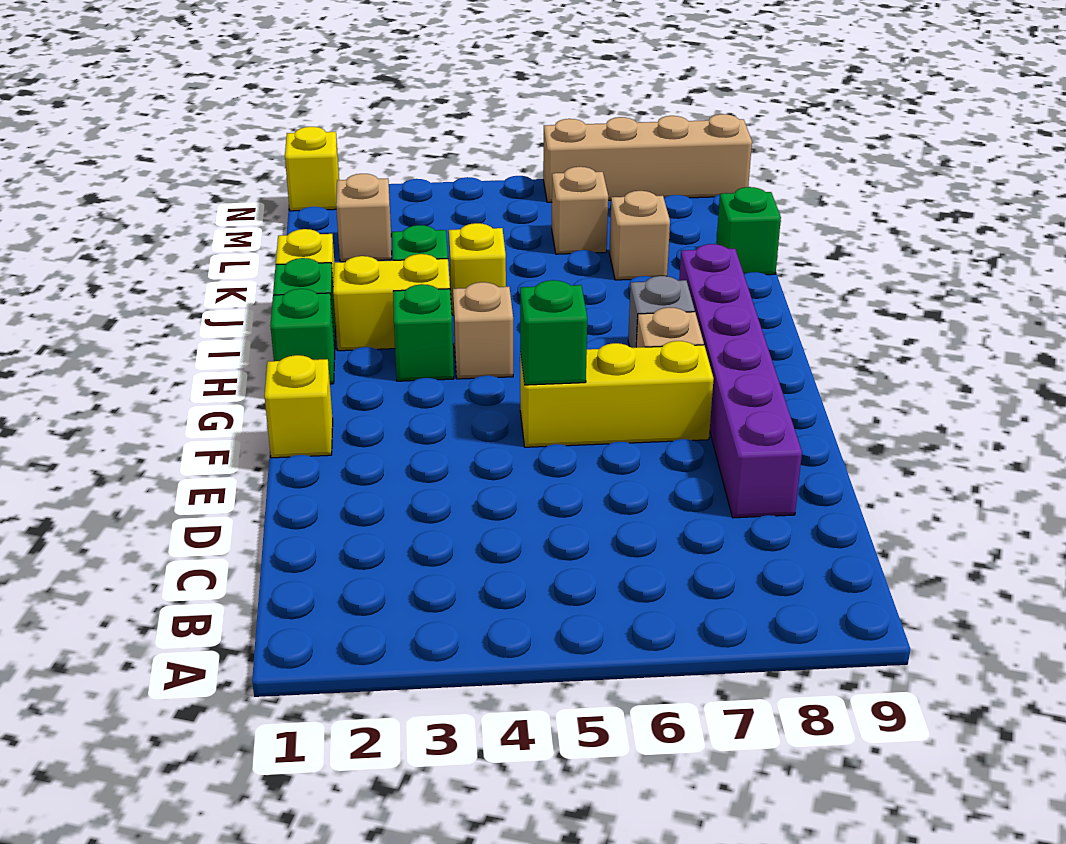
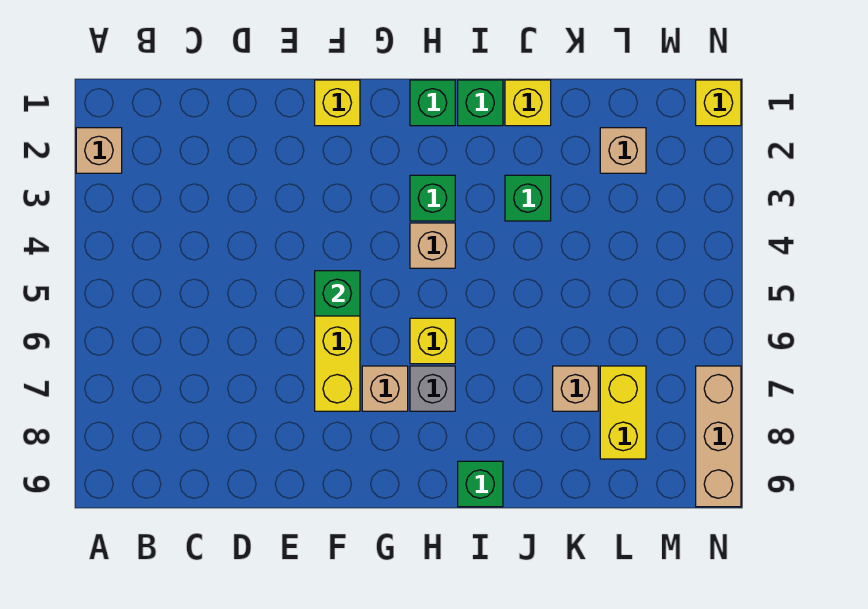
purple 1x6 brick [679,244,802,518] -> none
yellow 1x2 brick [333,254,450,351] -> yellow 1x2 brick moved to [600,366,646,459]
yellow 1x1 brick [449,223,506,315] -> yellow 1x1 brick moved to [410,318,455,364]
green 1x1 brick [716,187,781,275] -> green 1x1 brick moved to [458,461,503,507]
tan 1x1 brick [552,167,608,254] -> tan 1x1 brick moved to [76,128,122,173]
tan 1x4 brick [543,114,752,202] -> tan 1x3 brick [696,366,741,507]

